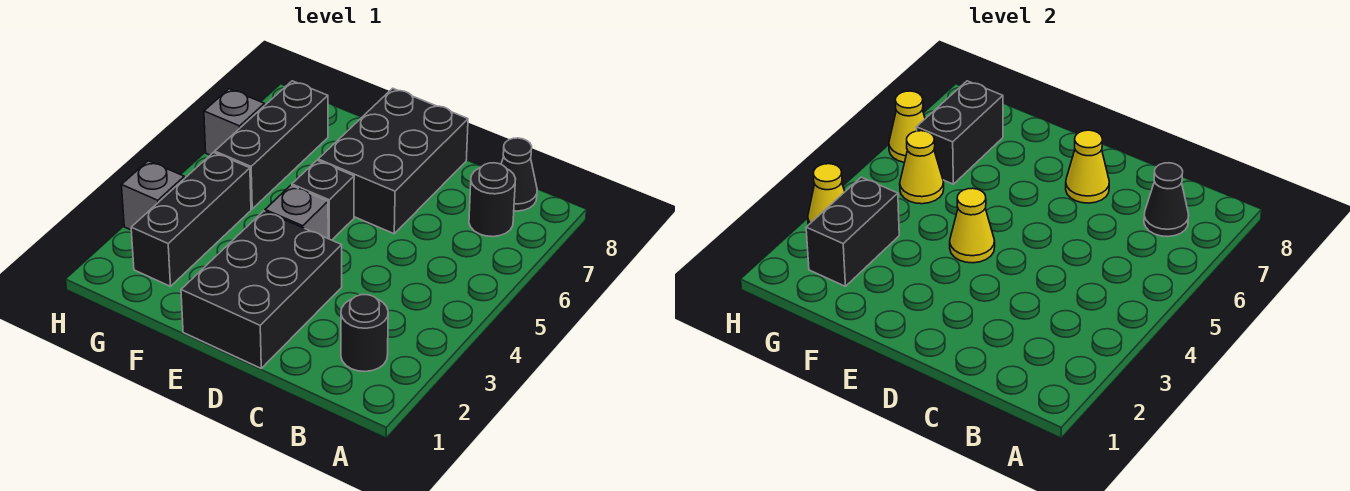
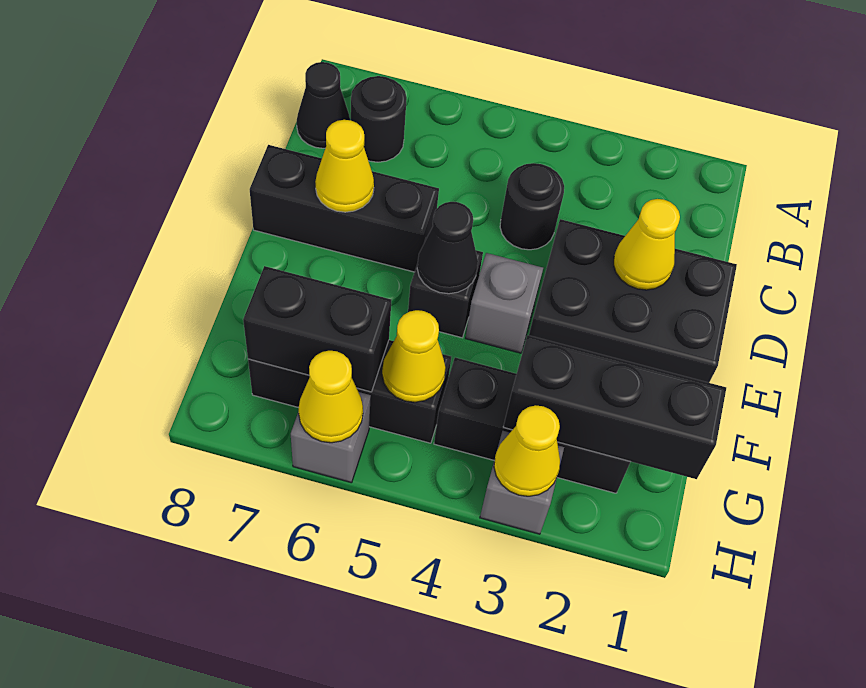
black 1x1 round brick [341,295,388,372] -> black 1x1 round brick moved to [500,163,564,250]
black 1x1 cone [1144,163,1189,237] -> black 1x1 cone moved to [417,202,478,294]
black 2x3 brick [318,88,468,234] -> black 1x3 brick [250,145,439,272]
yellow 1x1 cone [950,188,995,263] -> yellow 1x1 cone moved to [614,199,680,290]
black 1x2 brick [806,177,899,286] -> black 1x3 brick [503,335,726,479]

